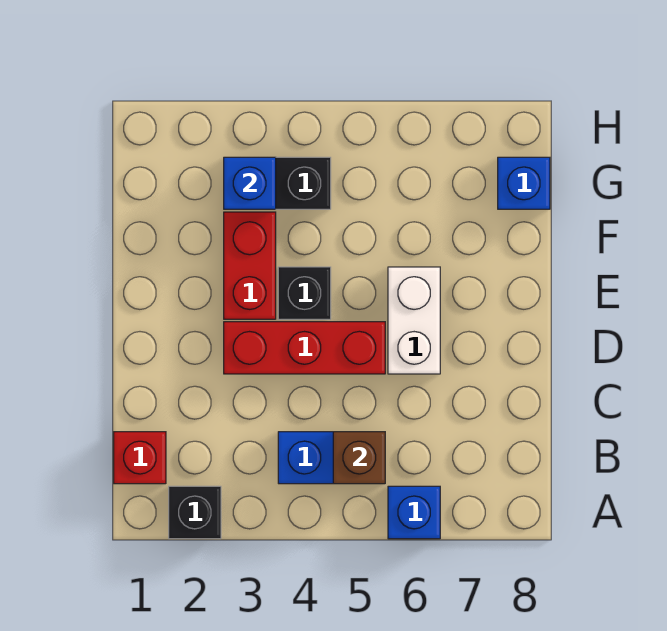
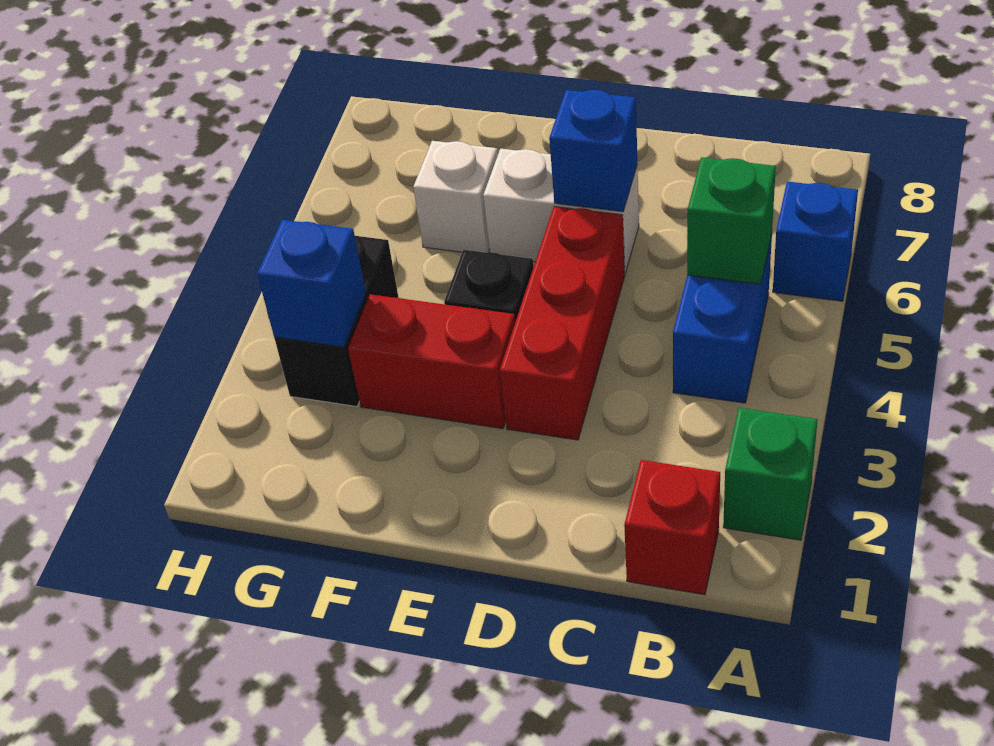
black 1x1 brick [169,486,221,539] -> green 1x1 brick [723,408,818,540]
brown 1x1 brick [333,432,385,484] -> green 1x1 brick [687,157,776,284]
none -> white 1x1 brick [413,141,498,252]
blue 1x1 brick [498,157,550,209] -> blue 1x1 brick moved to [549,90,637,212]

